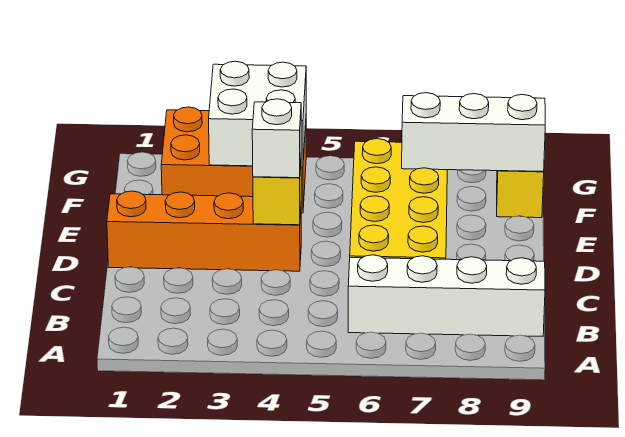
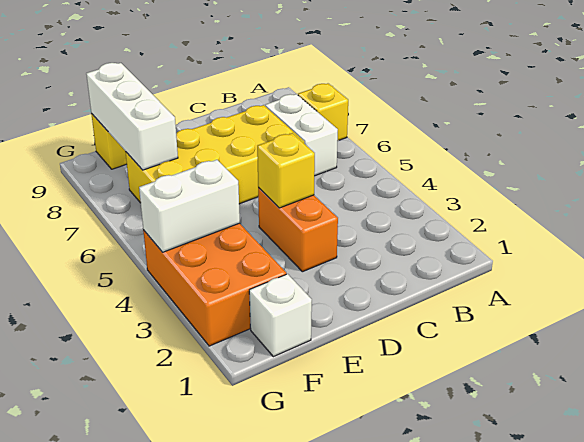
none -> yellow 1x1 brick [298,84,348,141]
white 1x4 brick [348,255,545,336] -> white 1x2 brick [265,94,338,176]
orange 1x4 brick [107,191,301,271] -> orange 1x2 brick [258,187,338,272]
white 1x1 brick [252,99,301,178] -> white 1x1 brick moved to [249,274,312,357]
white 2x2 brick [209,61,306,167] -> white 1x2 brick [139,160,240,252]

